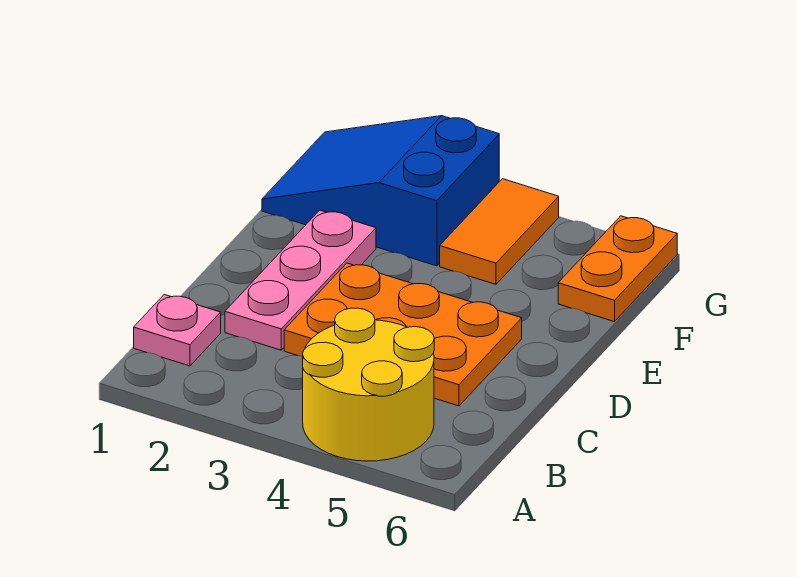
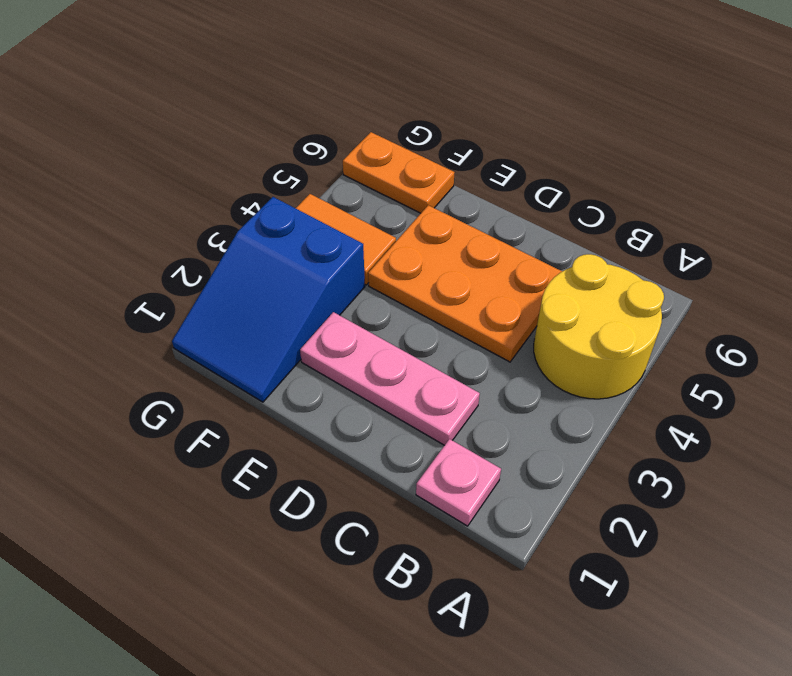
orange 2x3 plate [284,263,522,406] -> orange 2x3 plate turned to [368,205,562,362]

